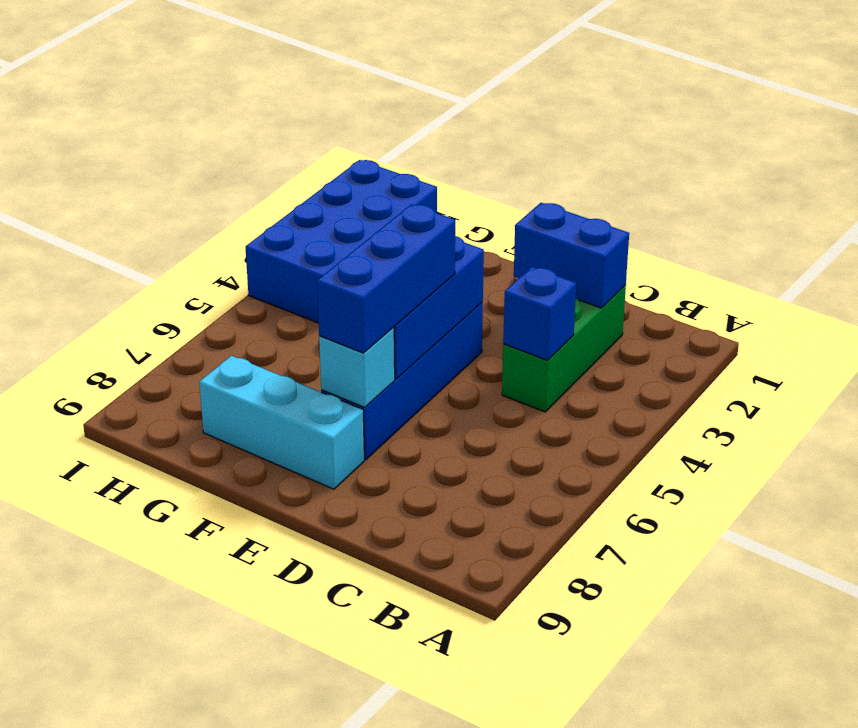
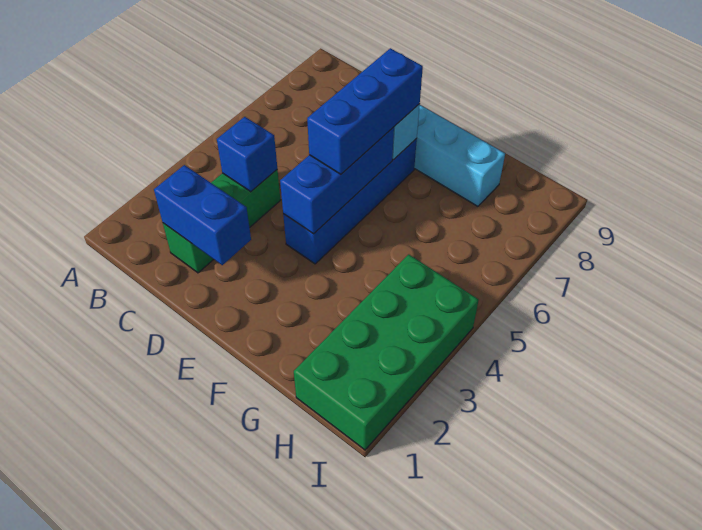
blue 2x4 brick [245,160,437,323] -> green 2x4 brick [294,254,479,450]

